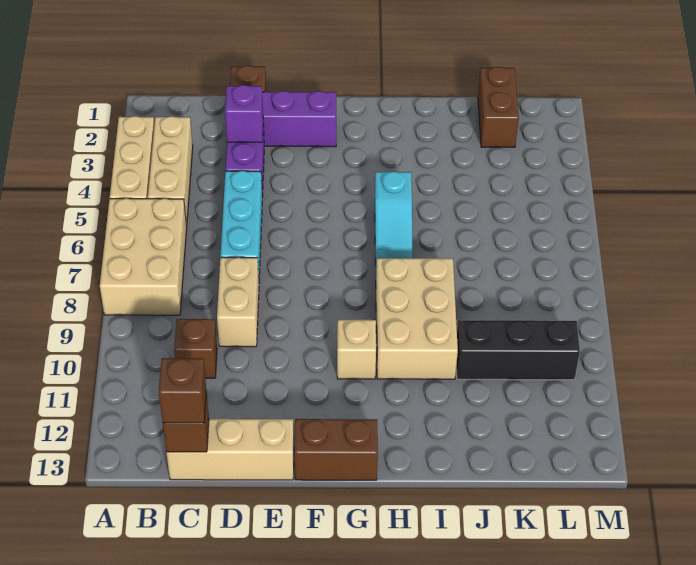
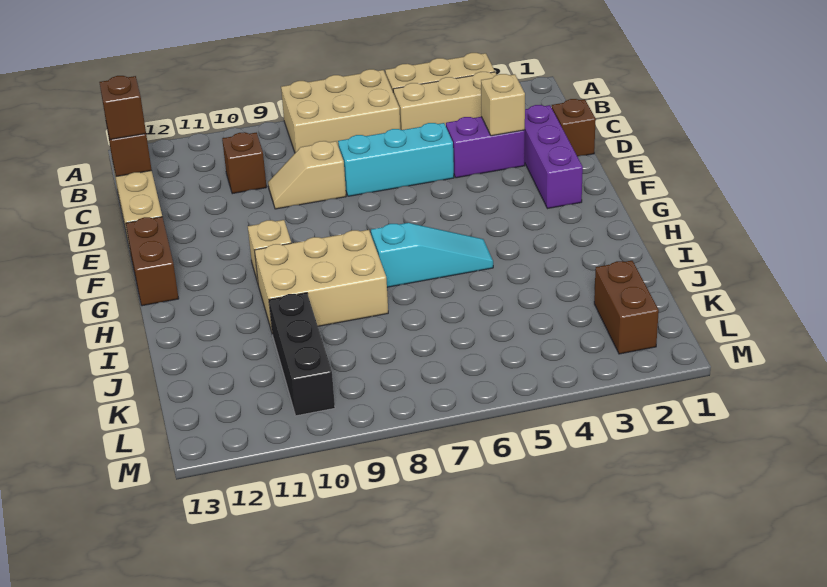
purple 1x1 brick [225,85,263,142] -> tan 1x1 brick [481,74,525,136]
tan 1x2 brick [217,257,259,347] -> tan 1x2 slope [268,141,346,209]
cyan 1x3 slope [375,171,412,267] -> cyan 1x3 slope turned to [371,223,493,287]
brown 1x2 brick [478,67,519,147] -> brown 1x2 brick turned to [594,261,659,354]

